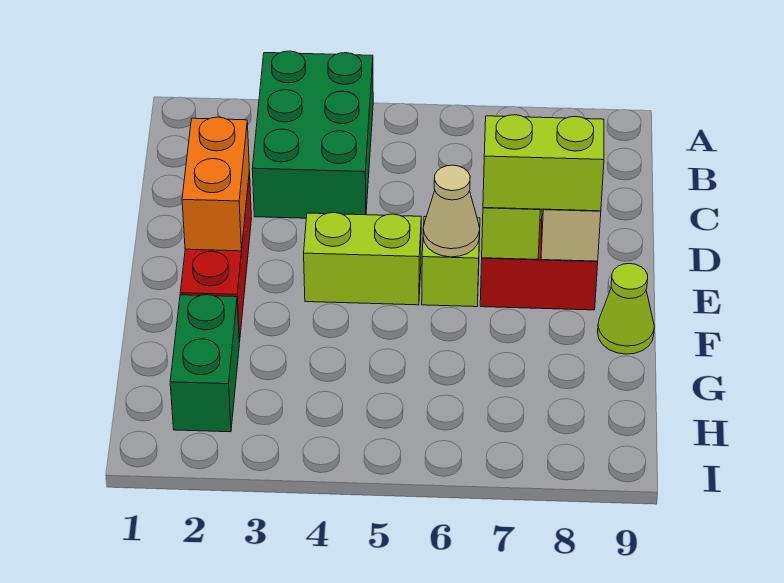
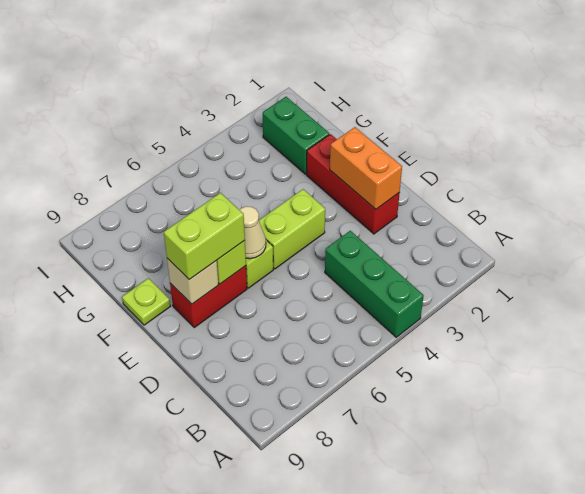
green 2x3 brick [252,51,373,218] -> green 1x3 brick [325,231,424,337]
lime 1x1 cone [598,263,654,354] -> lime 1x1 plate [122,278,170,325]

